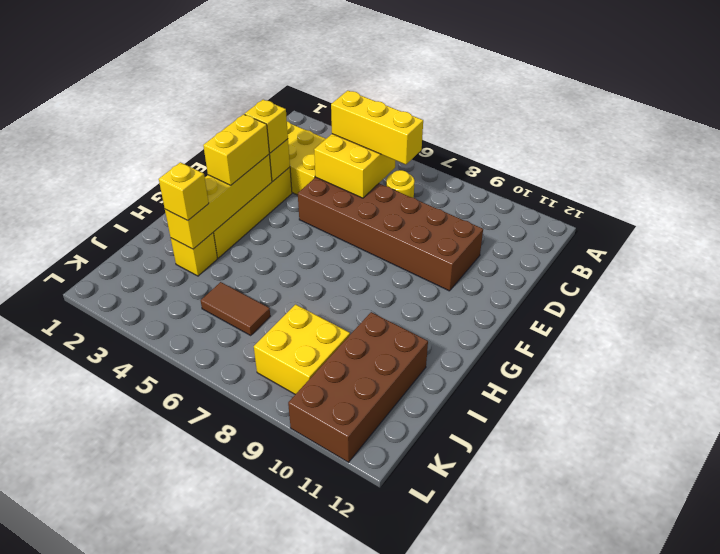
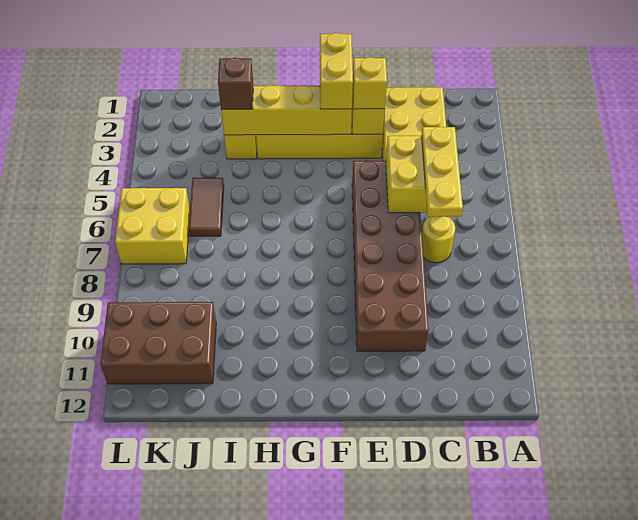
yellow 1x3 brick [331,91,423,165] -> yellow 1x3 plate [422,127,463,217]
yellow 1x2 brick [203,114,269,185] -> yellow 1x2 brick turned to [320,33,353,109]
yellow 1x1 brick [159,162,209,221] -> brown 1x1 brick [218,58,253,109]
brown 2x4 brick [288,312,428,462] -> brown 2x3 brick [100,302,216,384]
yellow 2x2 brick [254,304,350,394] -> yellow 2x2 brick moved to [115,188,190,264]

